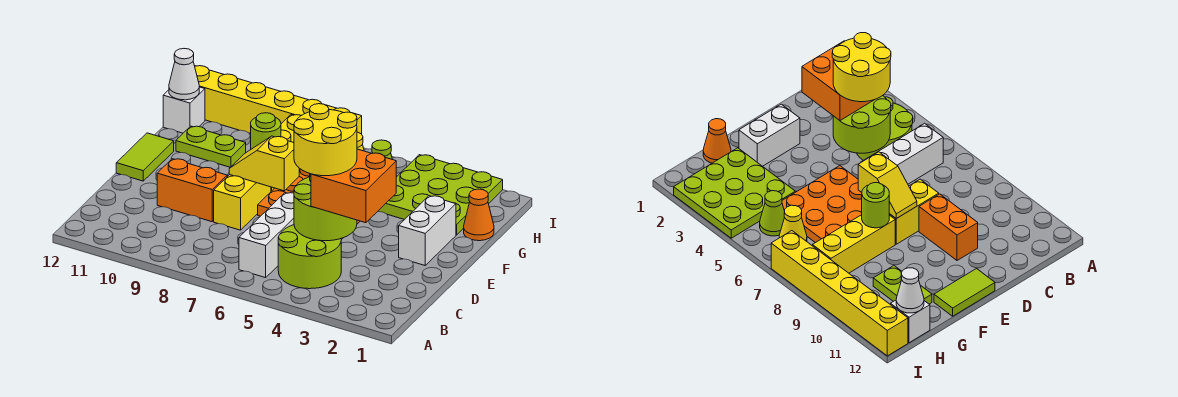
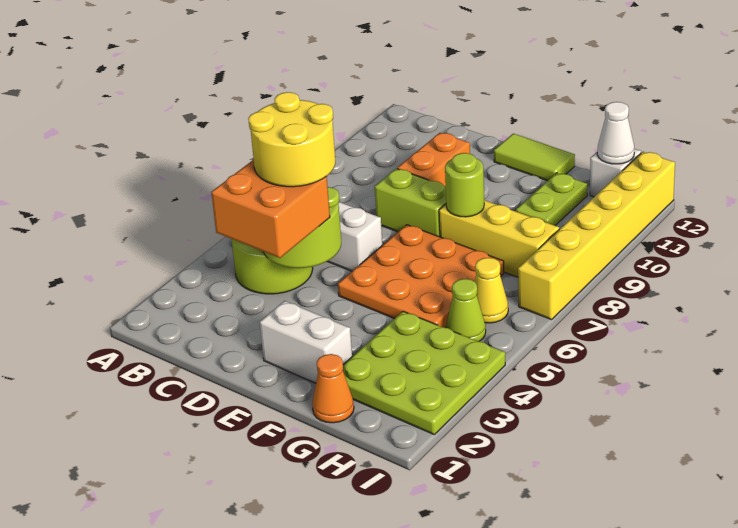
yellow 1x2 brick [214,175,271,230] -> lime 1x2 brick [375,169,446,237]
yellow 1x2 slope [229,136,299,191] -> none

